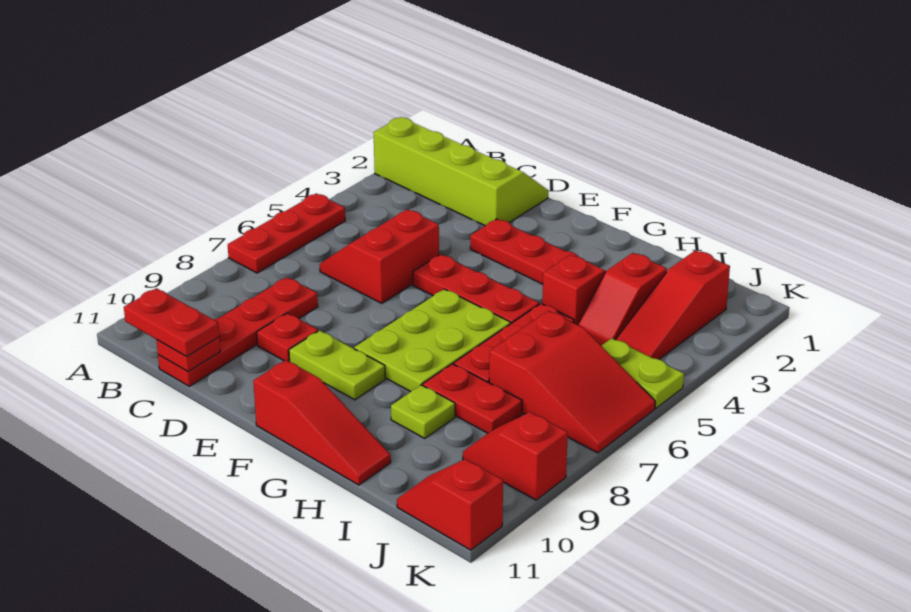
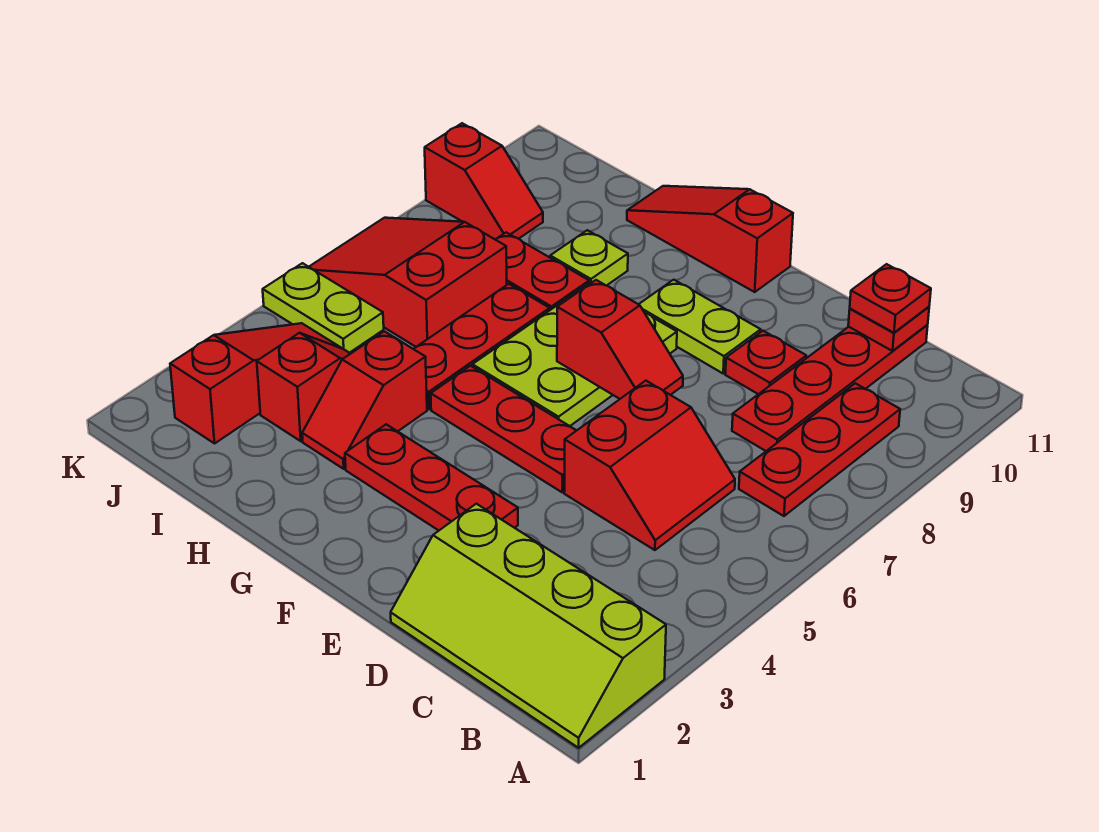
red 1x3 plate [228,193,345,273] -> red 1x3 plate moved to [739,383,900,516]
red 1x2 plate [124,288,219,357] -> red 1x1 plate [850,264,931,333]
red 1x2 slope [397,459,503,550] -> red 1x2 slope moved to [557,280,683,399]

